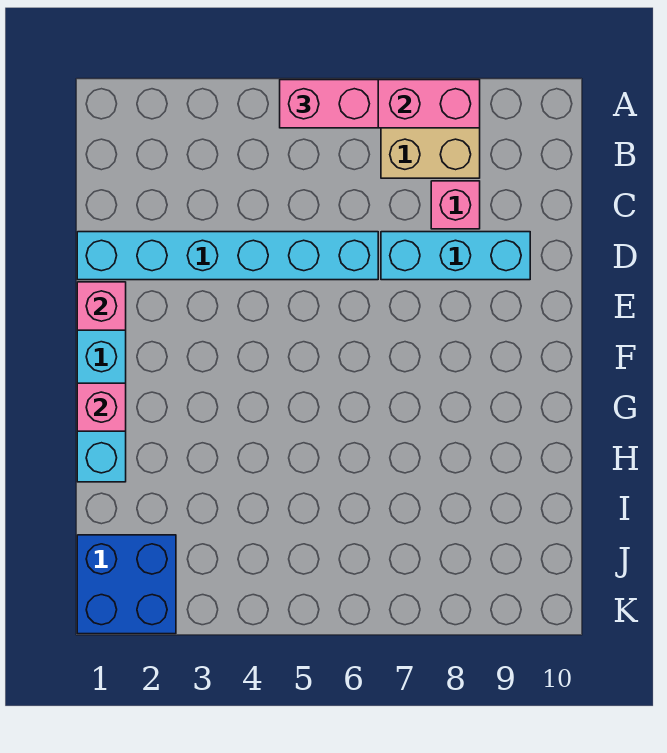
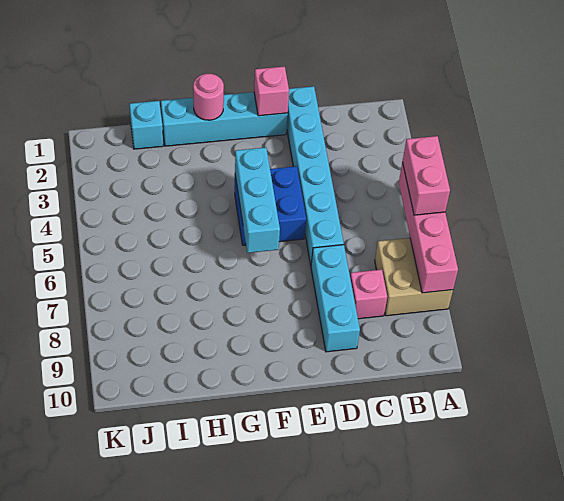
none -> cyan 1x3 brick [235,148,280,253]
pink 1x1 brick [77,383,126,431] -> pink 1x1 round brick [193,74,224,120]
none -> cyan 1x1 brick [130,101,163,149]
blue 2x2 brick [77,535,176,634] -> blue 2x2 brick moved to [235,166,306,245]

